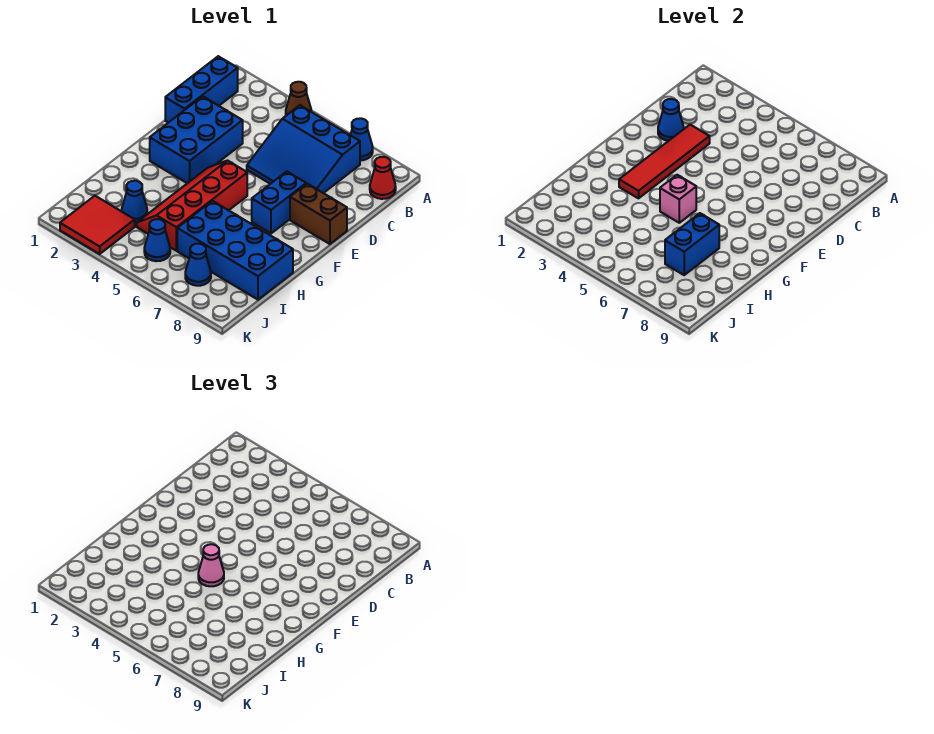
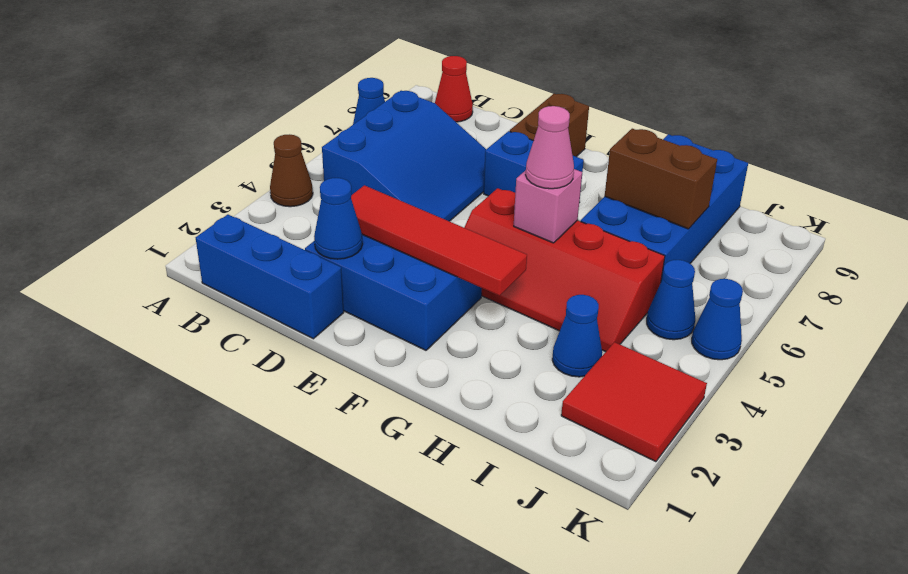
blue 1x2 brick [665,213,719,275] -> brown 1x2 brick [605,129,717,229]
blue 1x1 cone [185,244,211,286] -> blue 1x1 cone moved to [692,279,743,360]

